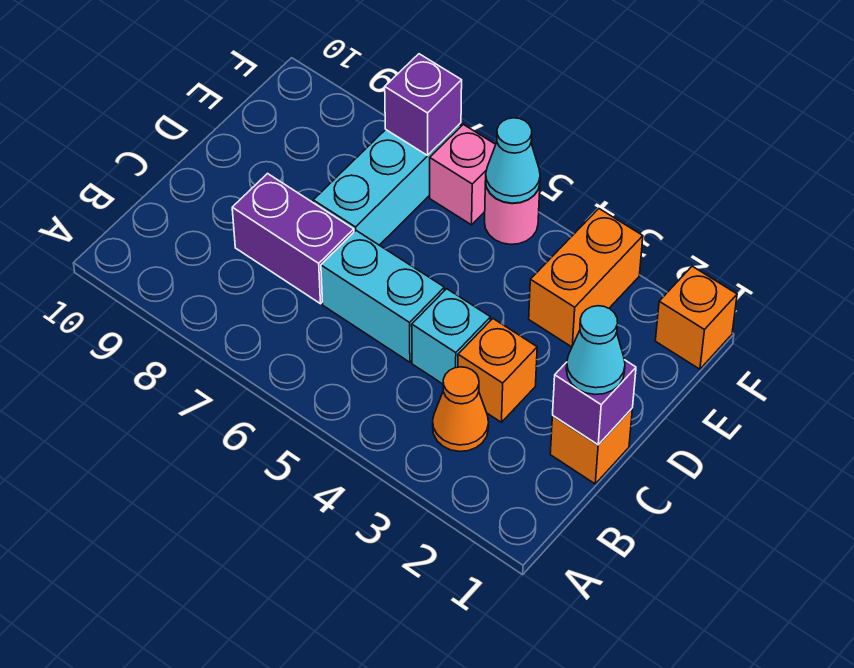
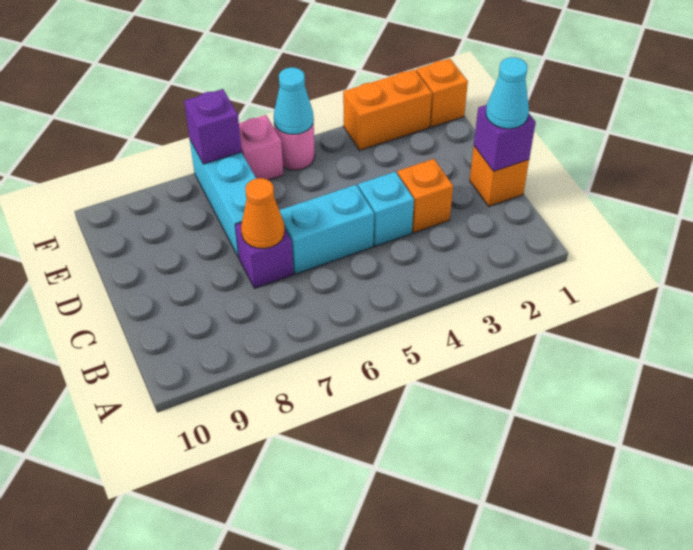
orange 1x1 cone [433,367,489,451] -> orange 1x1 cone moved to [241,178,285,249]
purple 1x2 brick [232,174,354,304] -> purple 1x1 brick [235,223,293,288]
orange 1x2 brick [529,209,643,347] -> orange 1x2 brick turned to [343,69,432,151]

